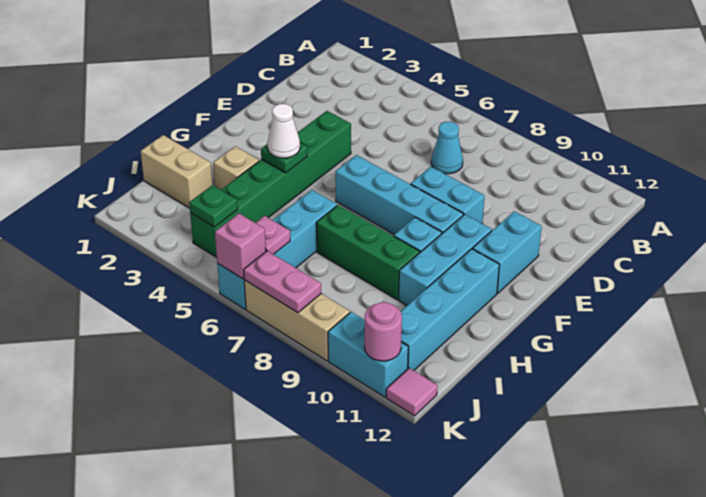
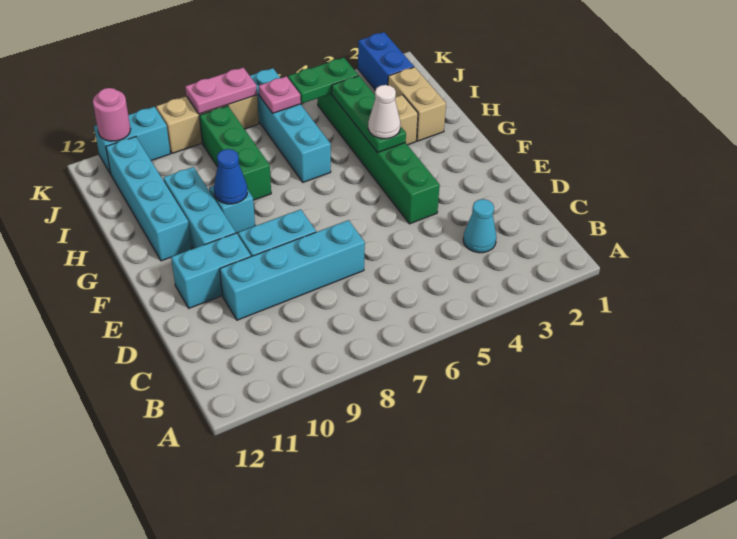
cyan 1x1 cone [431,122,463,174] -> cyan 1x1 cone moved to [463,199,497,253]
cyan 1x2 brick [473,211,542,293] -> cyan 1x2 brick turned to [171,233,251,308]
cyan 1x4 brick [335,155,463,234] -> cyan 1x4 brick moved to [220,220,365,320]
green 1x1 plate [261,143,307,173] -> green 1x3 plate [332,76,406,152]
none -> blue 1x1 cone [214,149,247,204]
green 1x3 brick [316,205,420,300] -> green 1x3 brick turned to [199,106,271,200]
tan 1x2 brick [141,135,213,208] -> tan 1x2 brick turned to [388,67,446,141]
none -> blue 1x2 brick [358,32,414,90]
green 1x1 plate [189,185,238,227] -> green 1x2 plate [288,58,358,103]
pink 1x1 brick [215,213,266,279] -> none
pink 1x1 tile [386,368,438,416] -> none

